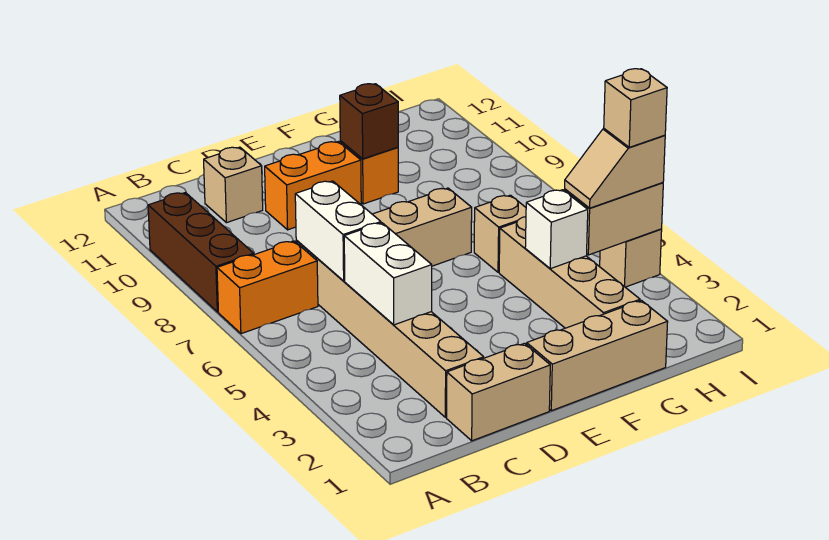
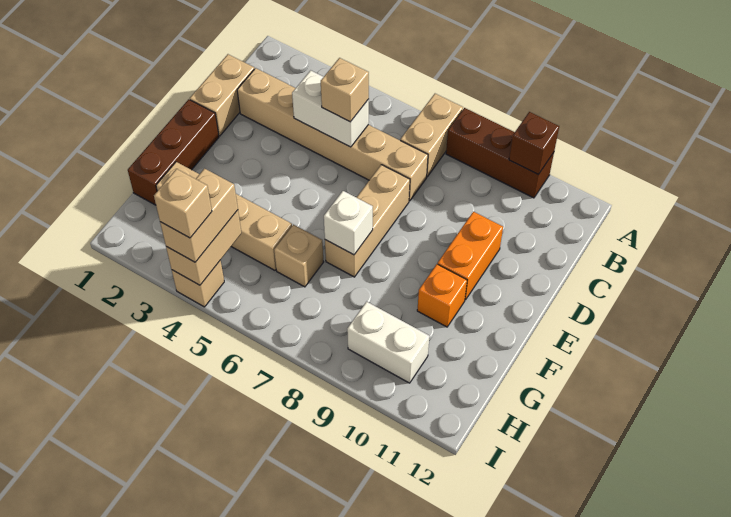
orange 1x2 brick [217,241,318,334] -> tan 1x2 brick [400,94,463,177]
white 1x2 brick [295,181,381,281] -> white 1x2 brick moved to [347,302,429,383]
tan 1x1 brick [204,147,263,223] -> tan 1x1 brick moved to [321,58,369,122]
tan 1x3 brick [527,300,668,411] -> brown 1x3 brick [128,99,219,205]
brown 1x1 brick [340,84,398,159] -> brown 1x1 brick moved to [509,112,559,175]
white 1x1 brick [525,190,588,269] -> white 1x1 brick moved to [324,191,373,255]
tan 1x2 slope [565,129,665,208] -> tan 1x2 brick [160,169,238,262]

